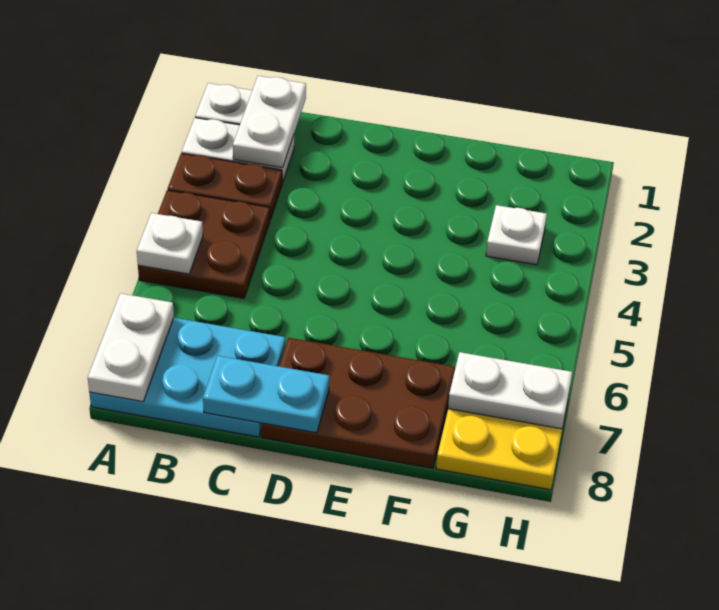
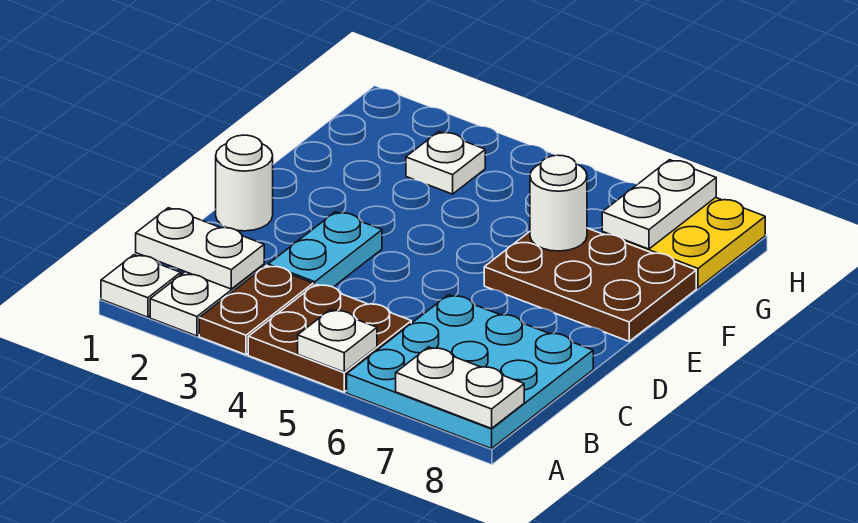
cyan 2x3 plate [89,318,285,437] -> cyan 3x3 plate [347,295,593,449]
cyan 1x2 plate [203,356,329,433] -> cyan 1x2 plate moved to [268,212,382,287]
none -> white 1x1 round brick [216,135,273,231]
brown 2x3 plate [262,338,455,468] -> brown 2x3 plate turned to [484,228,696,341]
none -> white 1x1 round brick [530,155,587,251]

